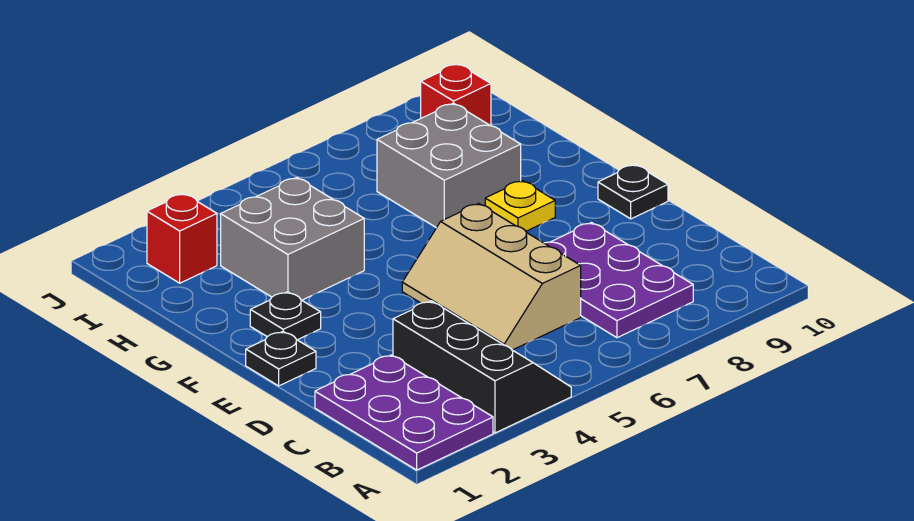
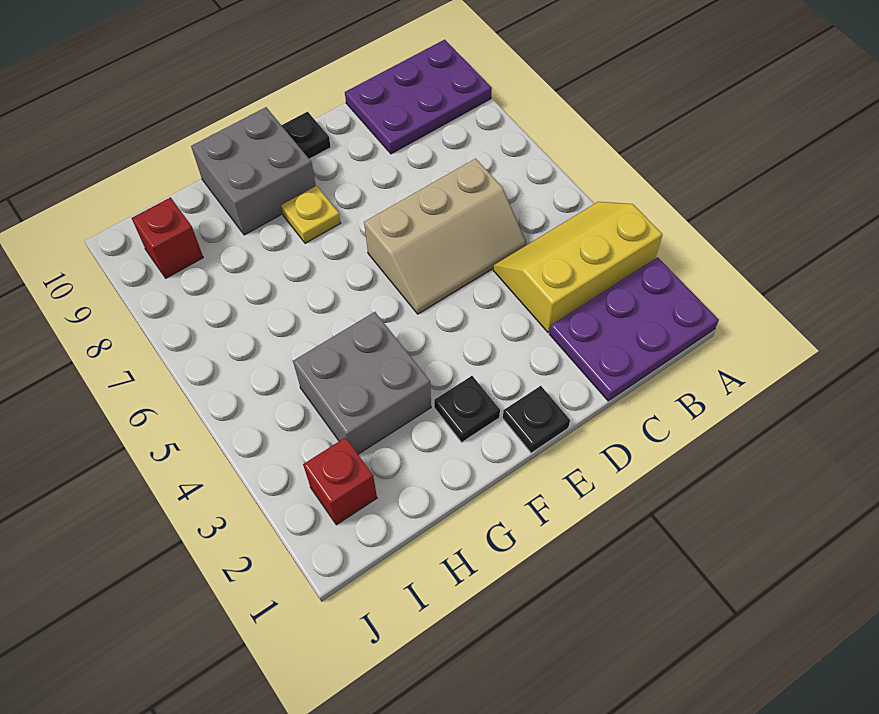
black 2x3 slope [393,301,571,433] -> yellow 2x3 slope [493,202,663,333]
purple 2x3 plate [545,223,693,338] -> purple 2x3 plate moved to [345,40,492,154]
grey 2x2 brick [377,103,521,228] -> grey 2x2 brick moved to [191,107,316,235]

